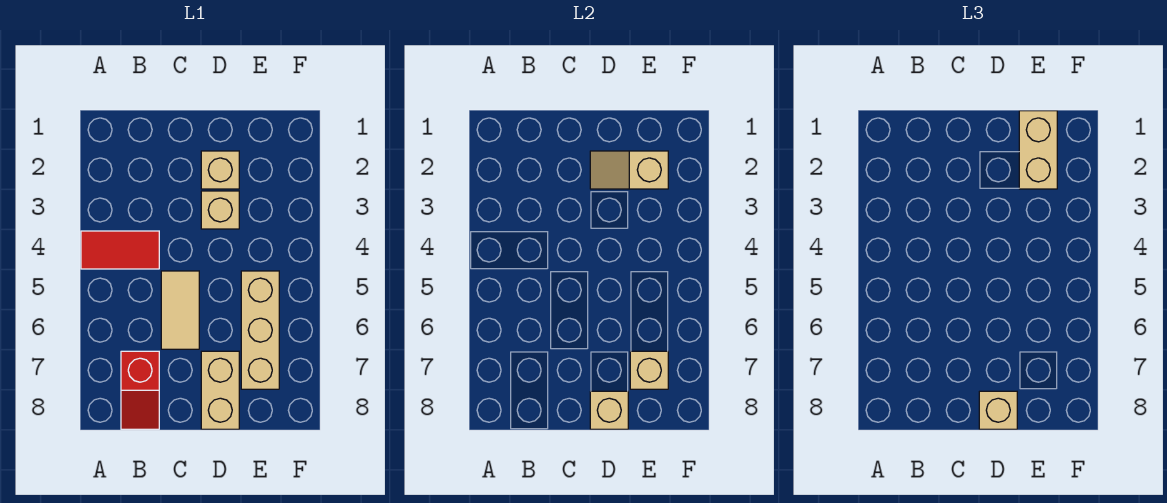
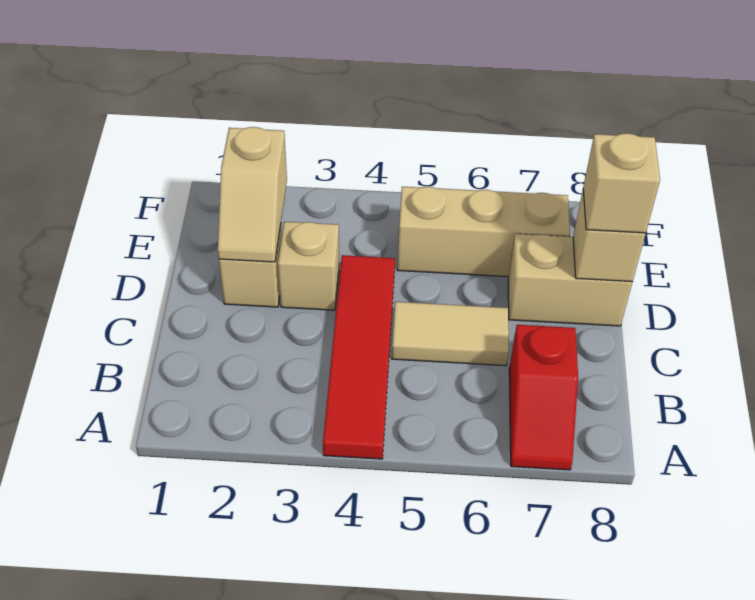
red 1x2 tile [81,231,159,269] -> red 1x4 tile [323,255,395,459]
red 1x2 slope [121,351,159,429] -> red 1x2 slope turned to [509,325,578,470]
tan 1x2 brick [1019,111,1057,189] -> none
tan 1x1 brick [630,351,668,389] -> none

